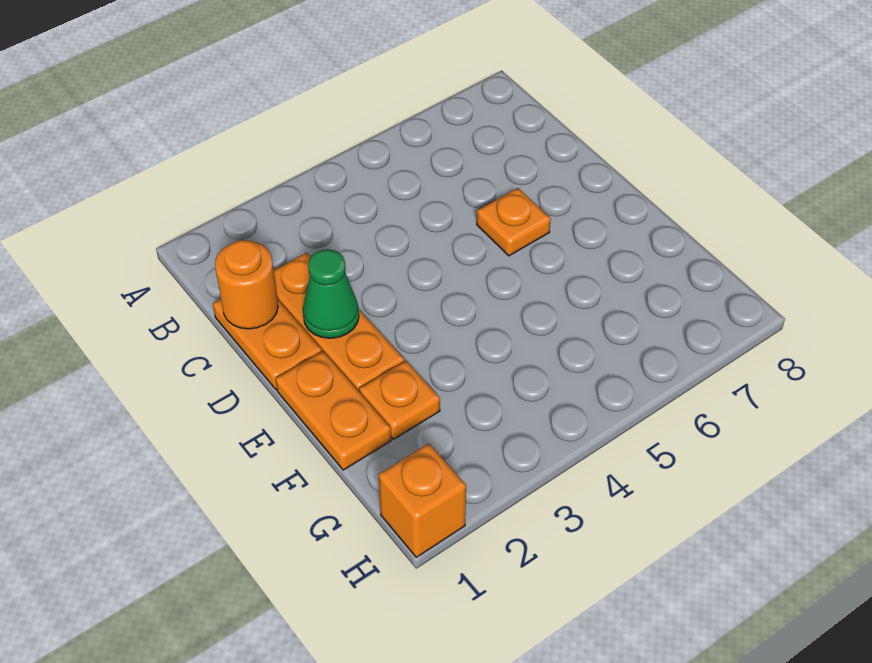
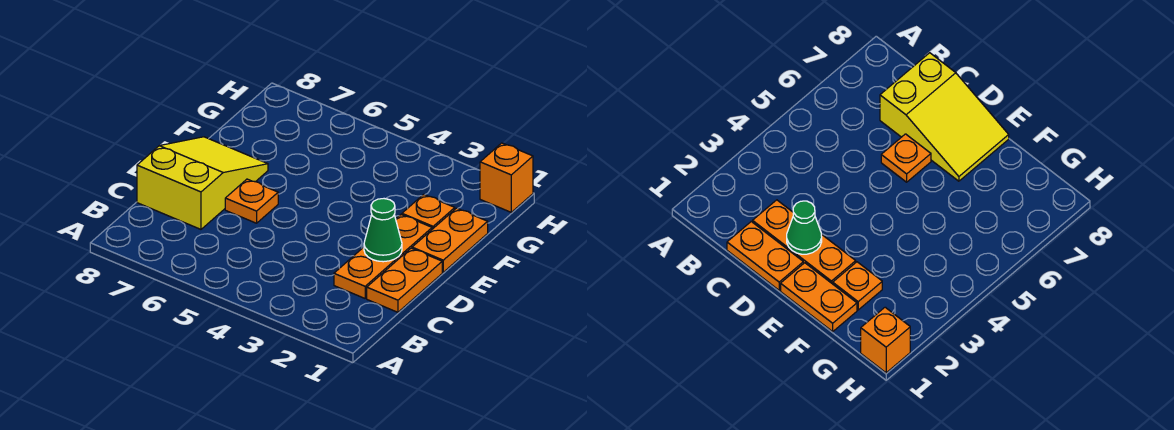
orange 1x1 round brick [215,240,278,329] -> none
none -> yellow 2x3 slope [137,137,268,229]

